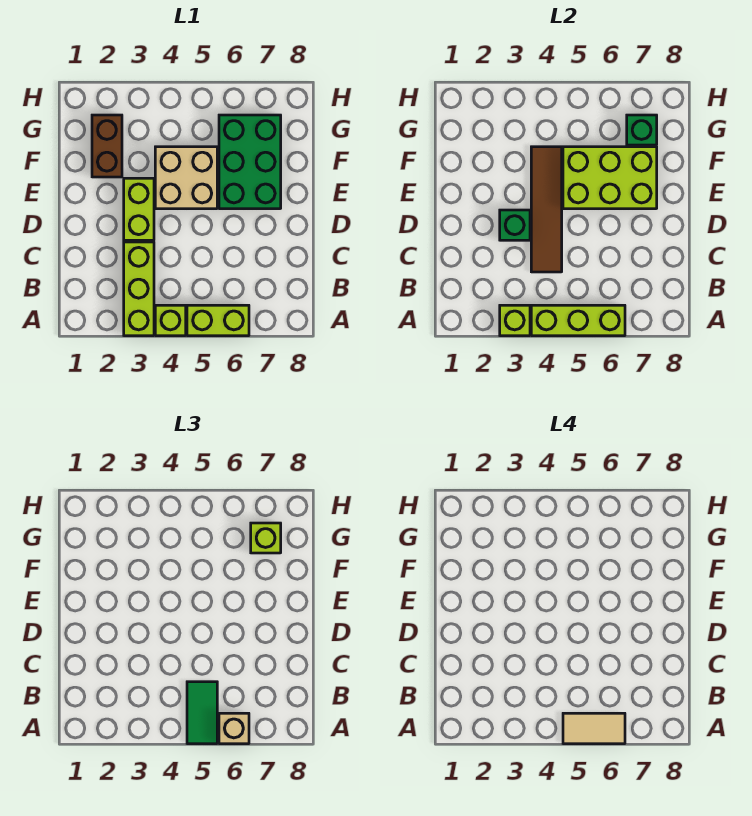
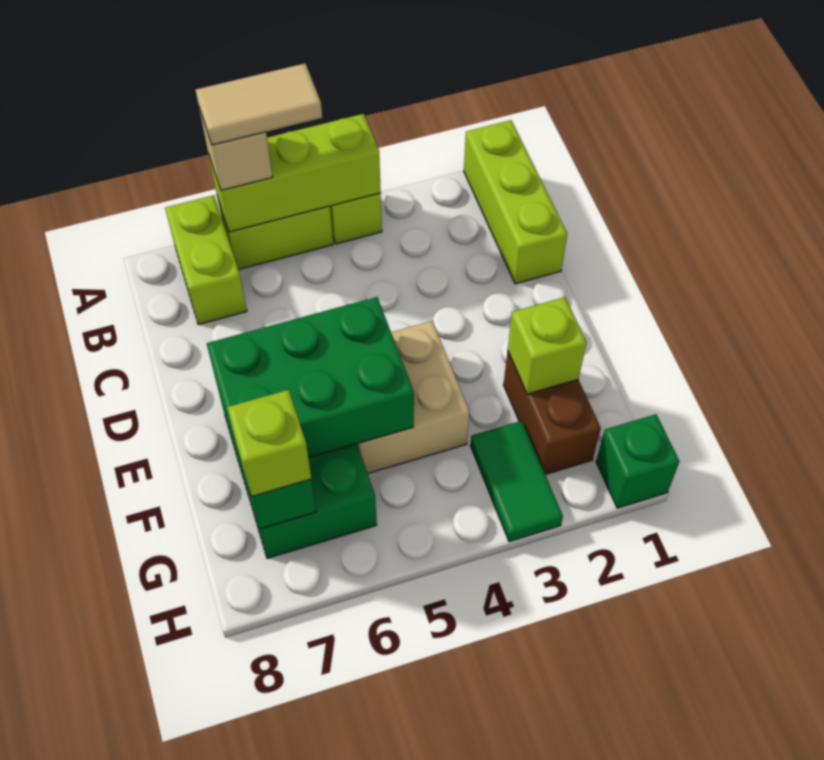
lime 1x3 brick [124,242,154,336] -> lime 1x3 brick moved to [464,120,567,284]
lime 1x1 brick [500,305,530,336] -> lime 1x1 brick moved to [508,297,586,394]
green 1x2 tile [187,682,217,744] -> green 1x2 tile moved to [470,421,563,542]
brown 1x4 tile [531,147,562,272] -> none
lime 1x2 brick [124,178,154,240] -> lime 1x2 brick moved to [165,195,247,325]
green 1x1 brick [500,210,530,240] -> green 1x1 brick moved to [596,414,679,508]
lime 2x3 brick [563,147,657,209] -> green 2x3 brick [207,297,414,470]

